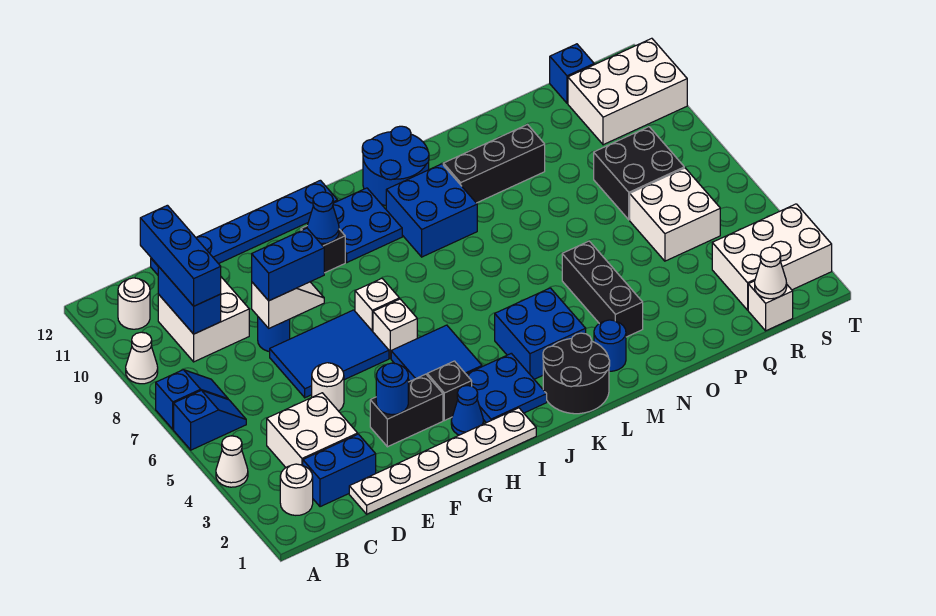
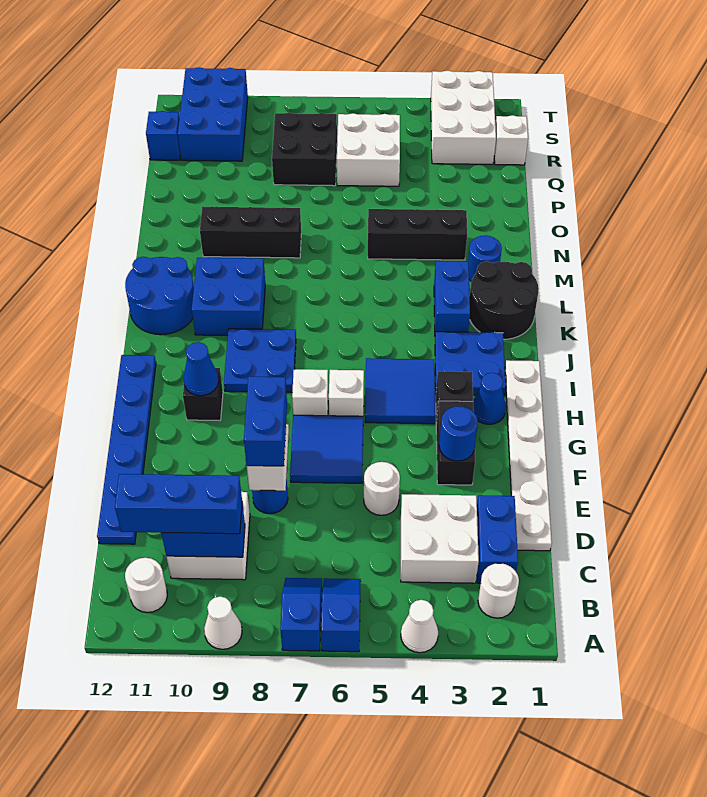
blue 2x3 tile [270,310,389,398] -> blue 2x2 tile [290,415,363,483]
blue 2x2 plate [333,188,402,262] -> blue 2x2 plate moved to [224,329,296,392]
blue 2x2 brick [495,288,586,379] -> blue 1x2 brick [434,261,470,332]
black 1x3 brick [443,125,545,203] -> black 1x3 brick turned to [200,207,301,258]
white 1x1 cone [755,247,787,299] -> none
white 2x3 brick [568,38,687,145] -> blue 2x3 brick [178,67,248,161]

